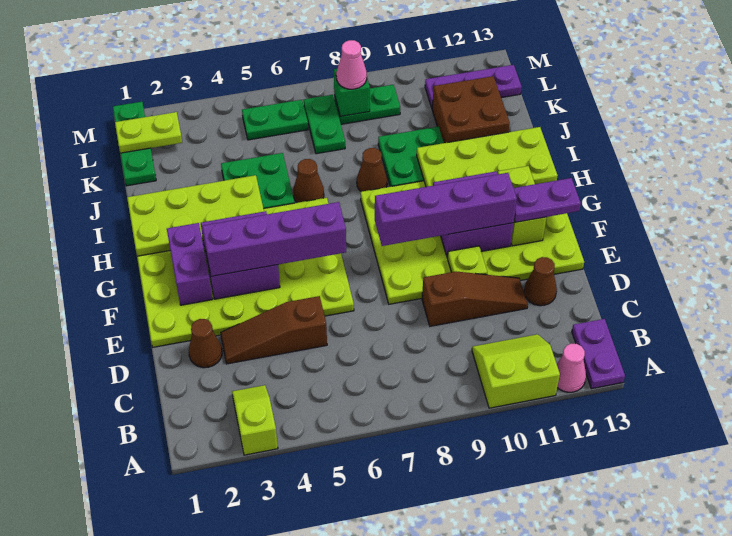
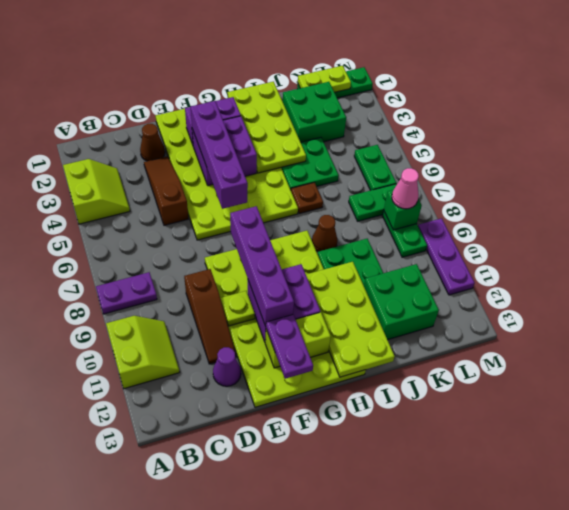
lime 1x2 slope [232,385,278,455] -> lime 2x2 slope [63,159,130,224]
pink 1x1 cone [557,344,586,392] -> none
purple 1x2 plate [572,319,625,389] -> purple 1x2 plate moved to [96,272,157,314]
brown 1x1 cone [524,257,557,306] -> purple 1x1 cone [213,347,241,386]
brown 1x1 cone [293,159,324,203] -> brown 1x1 plate [291,182,323,214]
none -> green 2x2 brick [283,82,346,142]
brown 2x2 brick [432,76,510,143] -> green 2x2 brick [364,264,439,340]
lime 1x2 plate [115,112,182,153] -> lime 1x2 plate turned to [298,66,351,92]
purple 1x3 plate [425,65,522,108] -> purple 1x3 plate moved to [418,218,475,295]

